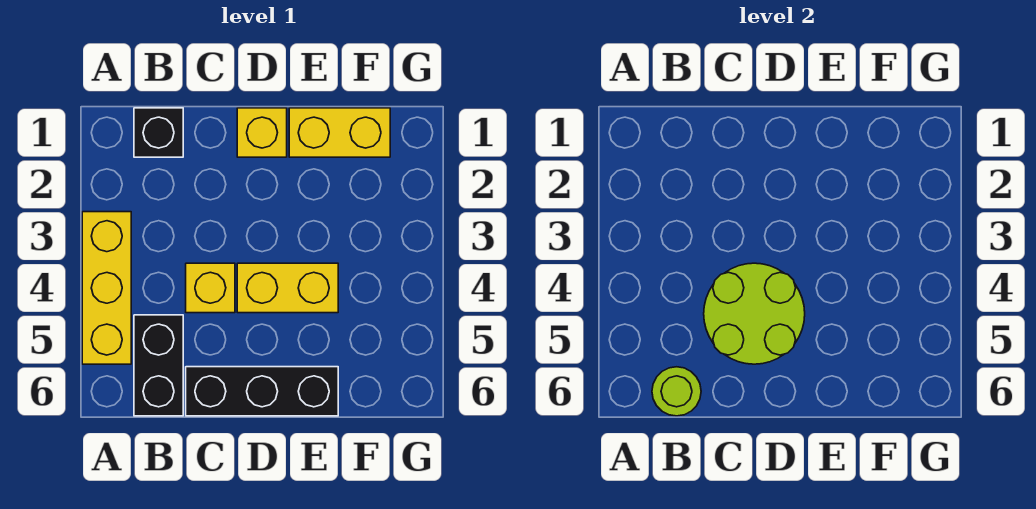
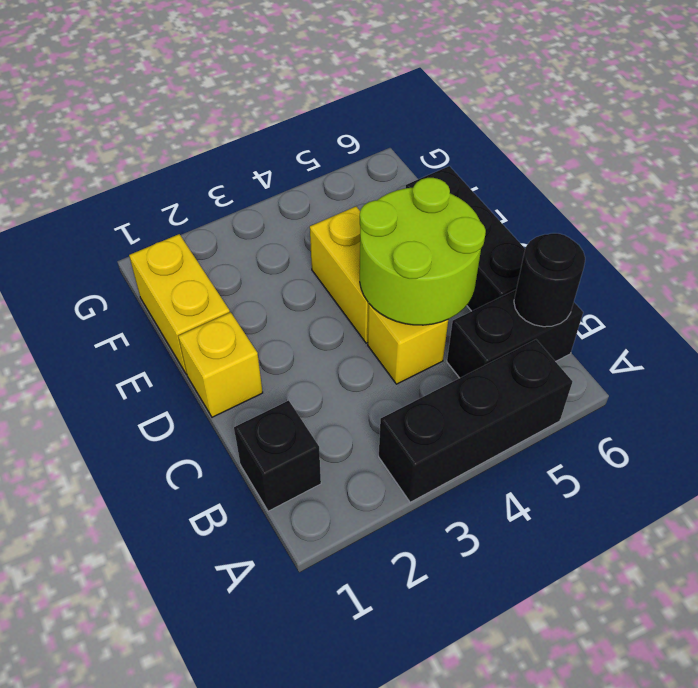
yellow 1x3 brick [82,212,131,364] -> black 1x3 brick [379,340,572,502]
lime 1x1 round brick [652,367,701,416] -> black 1x1 round brick [514,233,585,327]

